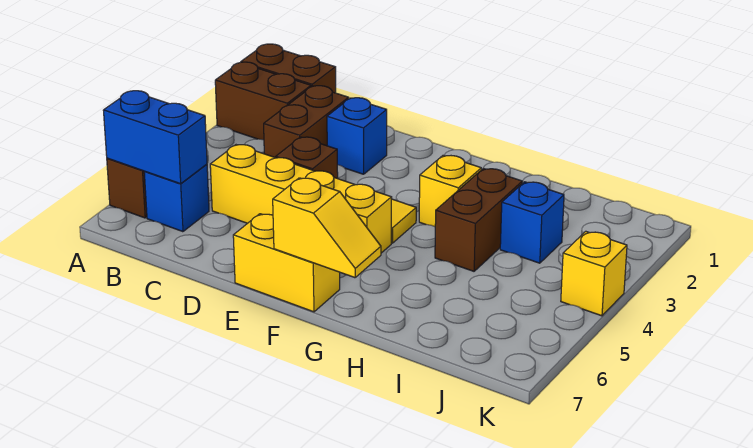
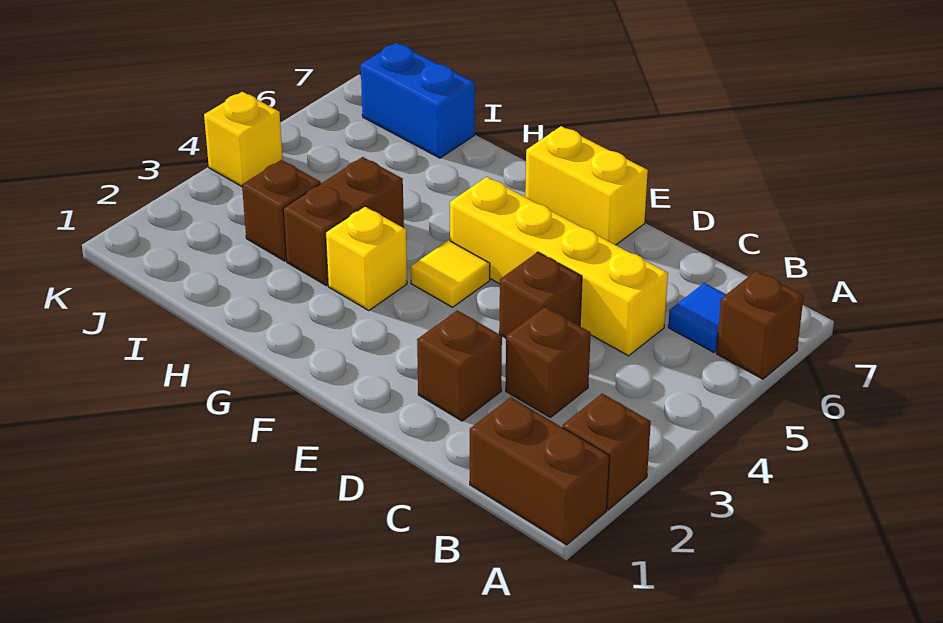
brown 1x2 brick [215,62,311,140] -> brown 1x1 brick [563,394,651,510]
blue 1x2 brick [103,91,207,184] -> blue 1x2 brick moved to [361,43,475,158]
blue 1x1 brick [144,164,209,232] -> blue 1x1 tile [668,283,726,352]
brown 1x2 brick [264,86,349,158] -> brown 1x1 brick [506,307,591,418]
blue 1x1 brick [327,98,387,174] -> brown 1x1 brick [417,310,502,421]
yellow 1x2 slope [273,178,381,278] -> none
blue 1x1 brick [500,182,564,263] -> brown 1x1 brick [242,160,321,261]

